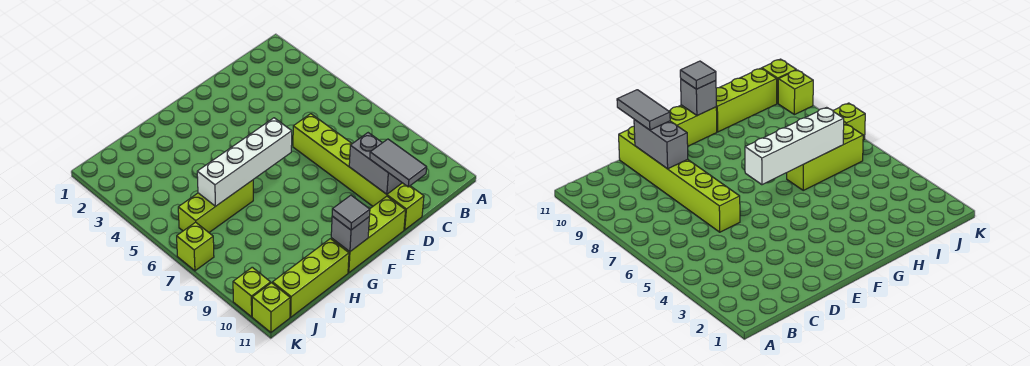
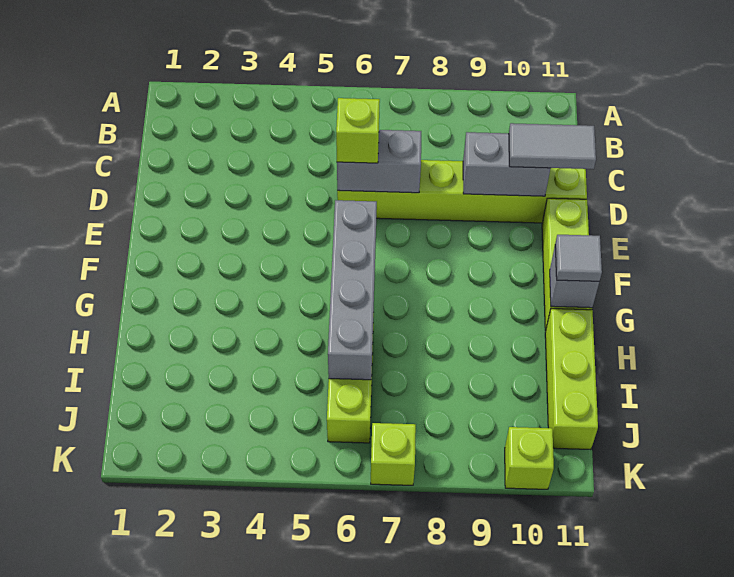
none -> grey 1x2 brick [337,130,421,193]
white 1x4 brick [197,118,292,206] -> grey 1x4 brick [328,200,377,380]
lime 1x1 brick [252,283,290,332] -> lime 1x1 brick moved to [336,98,380,163]

